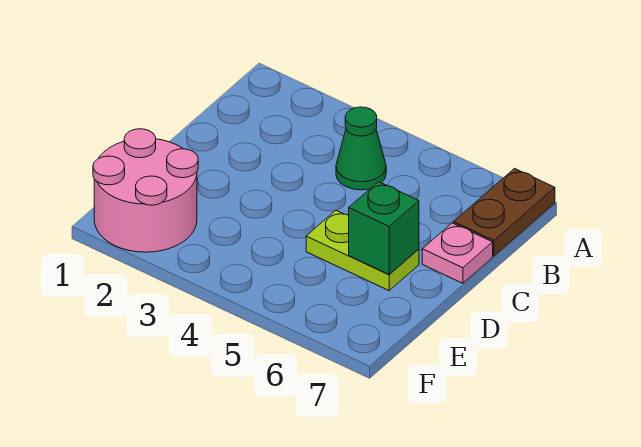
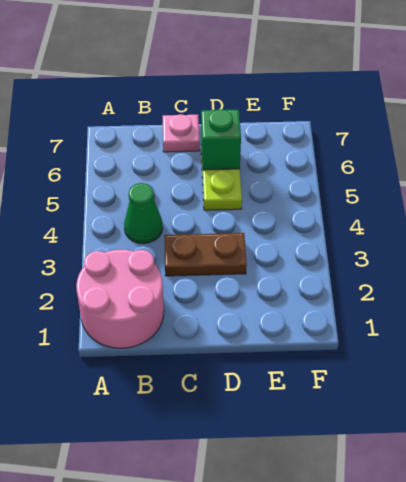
brown 1x2 plate [454,169,555,256] -> brown 1x2 plate moved to [164,233,247,276]
pink 2x2 round brick [93,129,198,252] -> pink 2x2 round brick moved to [76,250,164,348]

